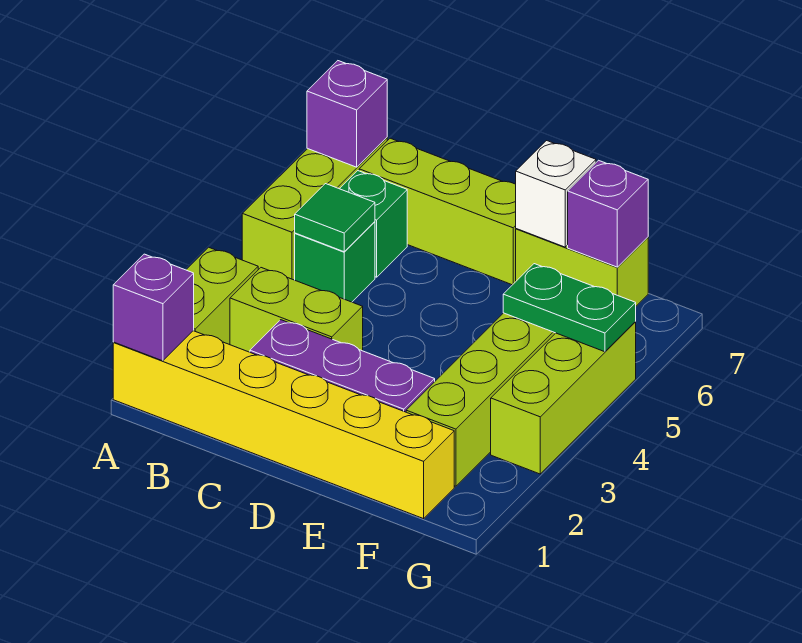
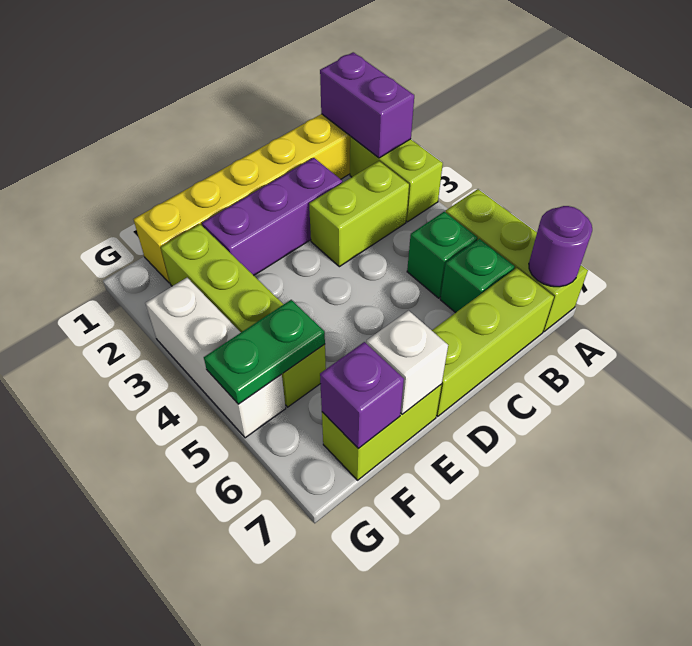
purple 1x1 brick [113,254,194,361] -> purple 1x2 brick [320,52,414,158]
purple 1x1 brick [307,61,387,167] -> purple 1x1 round brick [529,206,592,287]
green 1x1 tile [295,184,375,252] -> none
lime 1x3 brick [491,322,636,474] -> white 1x3 brick [145,278,286,438]

